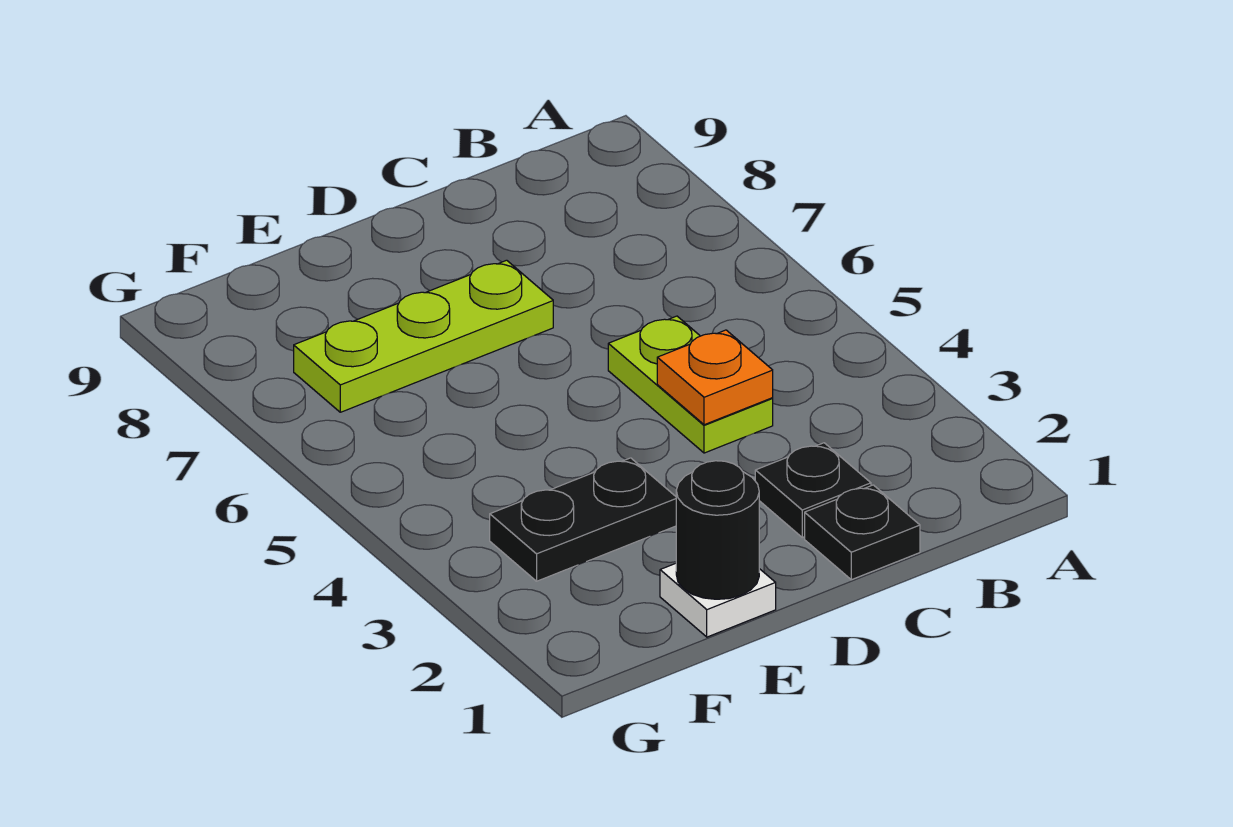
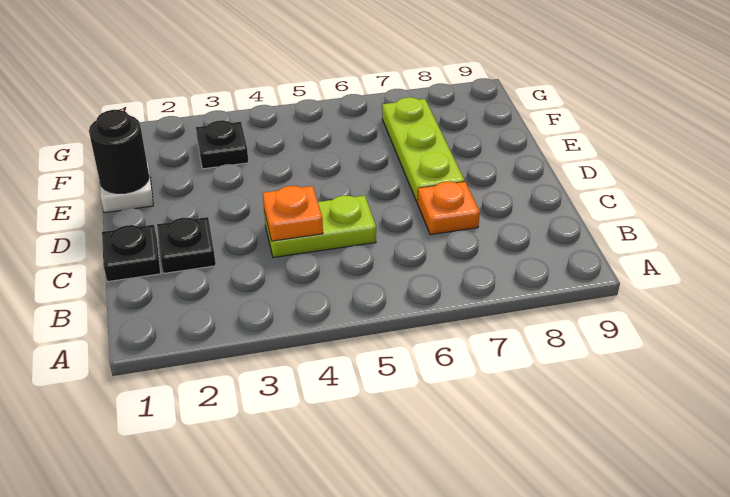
none -> orange 1x1 plate [417,181,480,235]
black 1x2 plate [490,458,676,581] -> black 1x1 plate [196,120,249,169]

